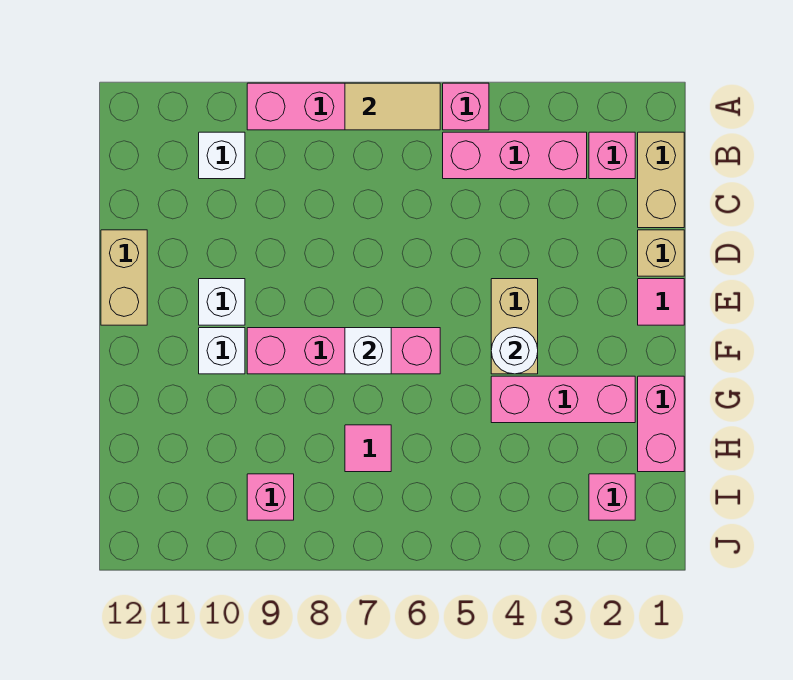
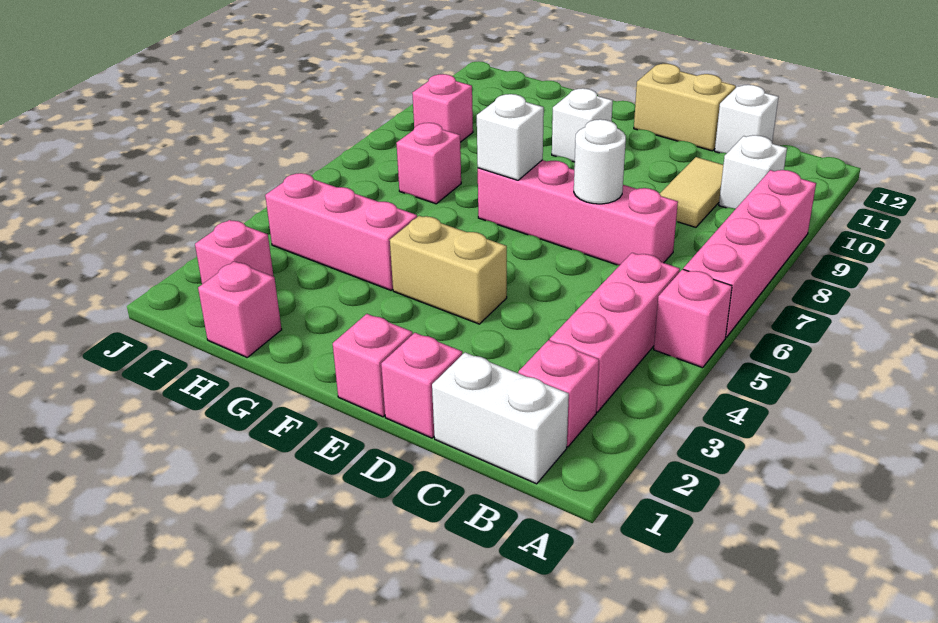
tan 1x2 tile [345,83,440,130] -> tan 1x2 tile moved to [660,157,723,227]
tan 1x2 brick [638,132,684,228] -> white 1x2 brick [432,353,569,484]
tan 1x1 brick [638,230,684,276] -> pink 1x1 brick [381,333,462,438]
pink 1x1 tile [638,279,684,325] -> pink 1x1 brick [333,314,413,417]
white 1x1 brick [199,279,245,325] -> white 1x1 brick moved to [715,85,779,153]
white 1x1 round brick [491,328,538,374] -> white 1x1 round brick moved to [574,119,626,204]
pink 1x4 brick [247,328,440,374] -> pink 1x4 brick turned to [478,160,678,265]
pink 1x2 brick [638,376,684,472] -> pink 1x1 brick [198,261,282,357]
pink 1x3 brick [491,376,635,423] -> pink 1x3 brick turned to [265,173,417,290]
pink 1x1 tile [345,425,391,472] -> pink 1x1 brick [396,123,461,204]

